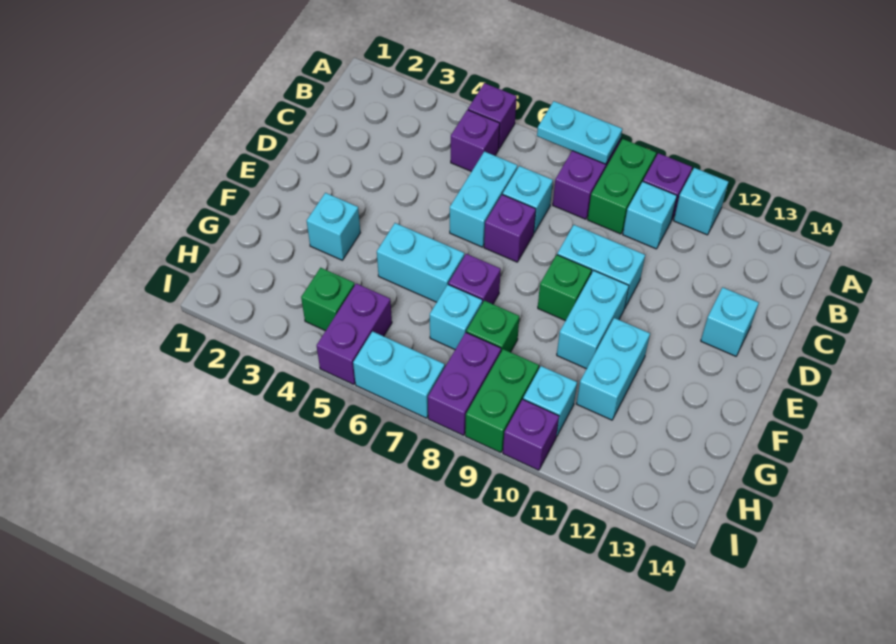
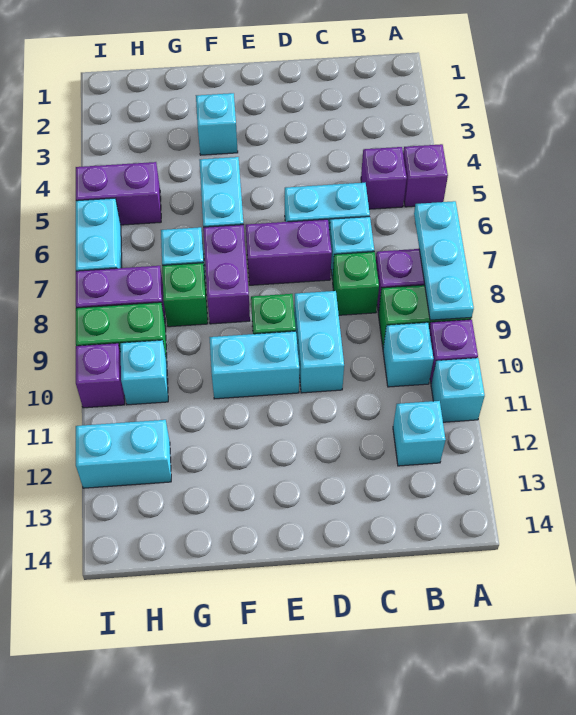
cyan 1x2 plate [537,101,622,164] -> cyan 1x3 plate [414,201,474,320]
purple 1x1 brick [484,194,536,262] -> purple 1x2 brick [246,219,332,285]
cyan 1x1 brick [701,287,759,356] -> cyan 1x1 brick moved to [393,401,446,466]
purple 1x1 brick [448,254,501,304] -> purple 1x2 brick [203,225,250,324]
cyan 1x2 brick [576,318,650,420] -> cyan 1x2 brick moved to [76,420,171,488]
green 1x1 brick [301,268,355,331] -> green 1x1 brick moved to [333,252,379,315]

